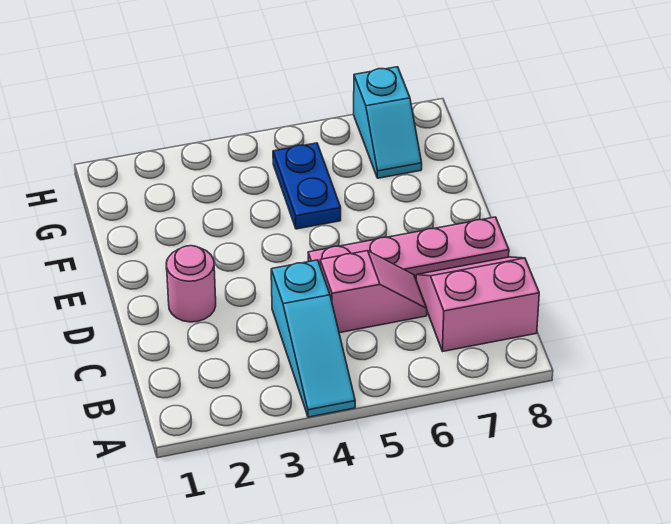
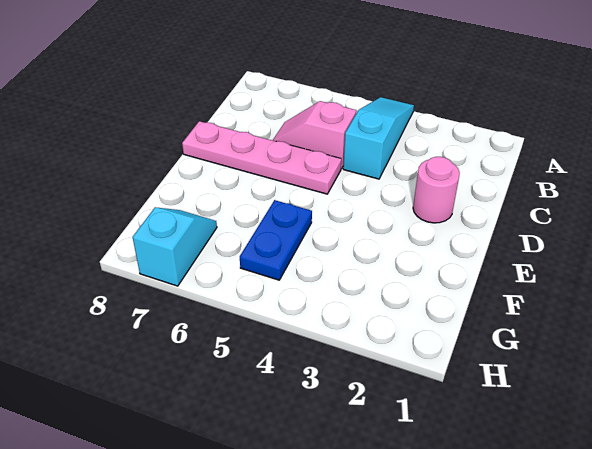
pink 2x2 slope [416,257,539,351] -> none

